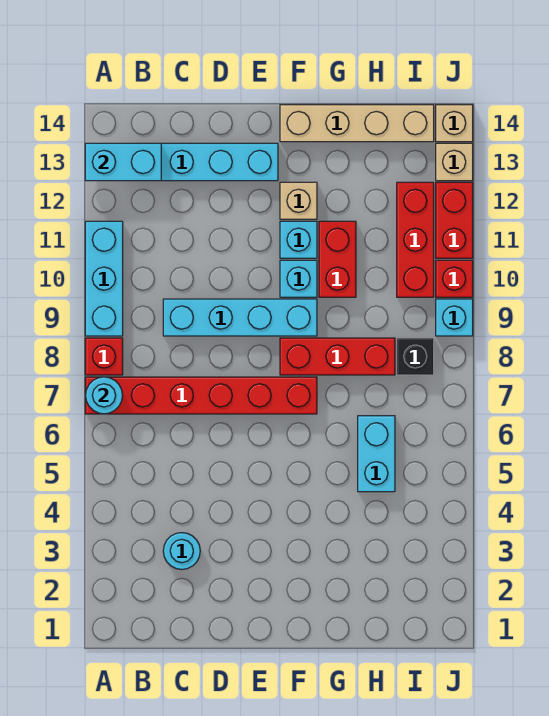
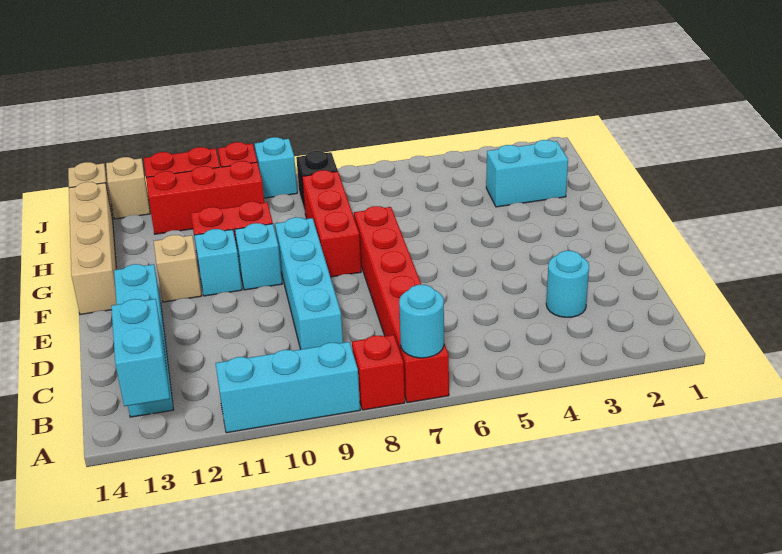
cyan 1x2 brick [358,416,395,492] -> cyan 1x2 brick moved to [486,140,568,207]

